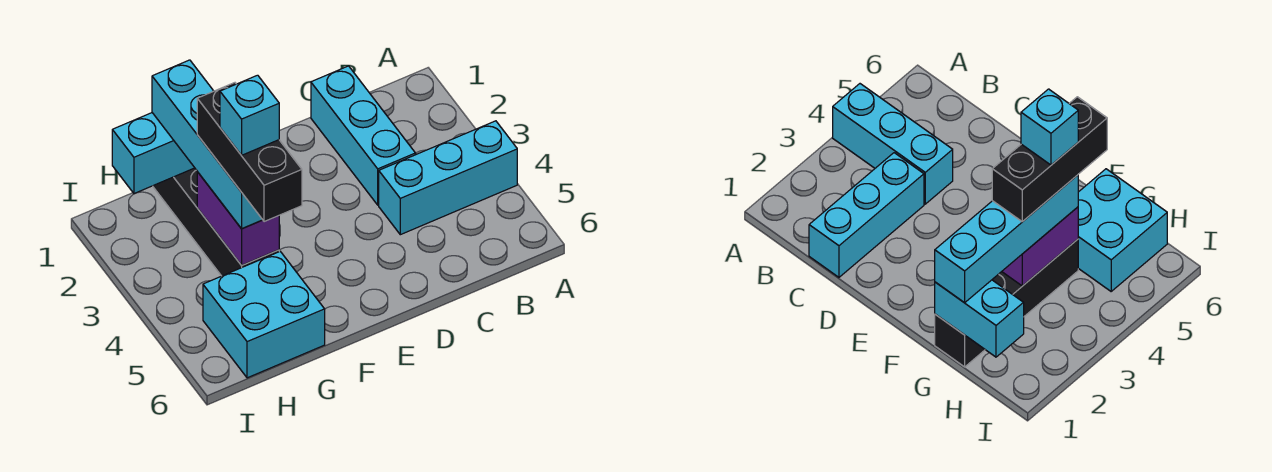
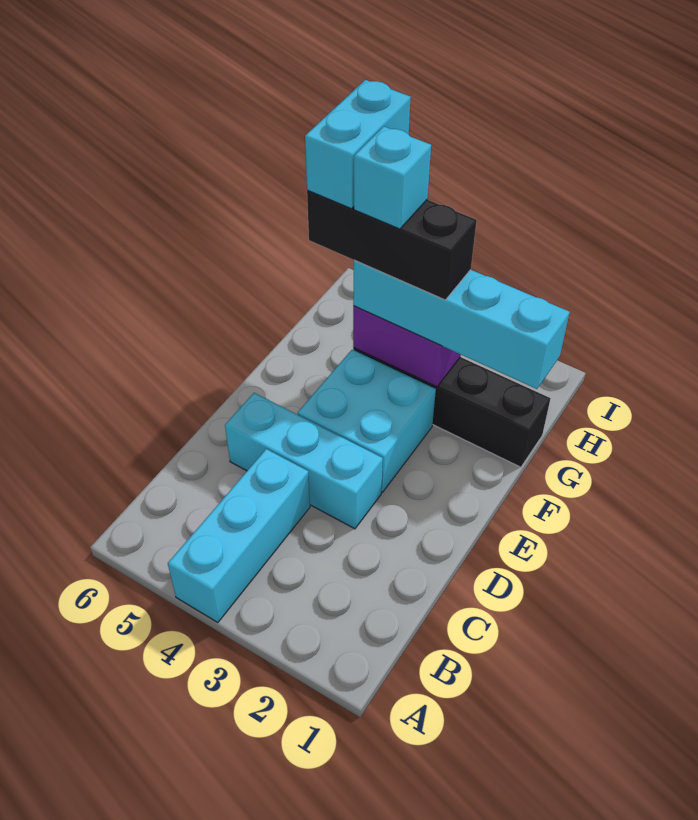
cyan 1x3 brick [311,66,415,205] -> cyan 1x3 brick moved to [225,393,383,529]
cyan 1x2 brick [112,113,194,194] -> cyan 1x2 brick moved to [305,80,411,209]
cyan 2x2 brick [203,251,325,378] -> cyan 2x2 brick moved to [298,350,436,492]

